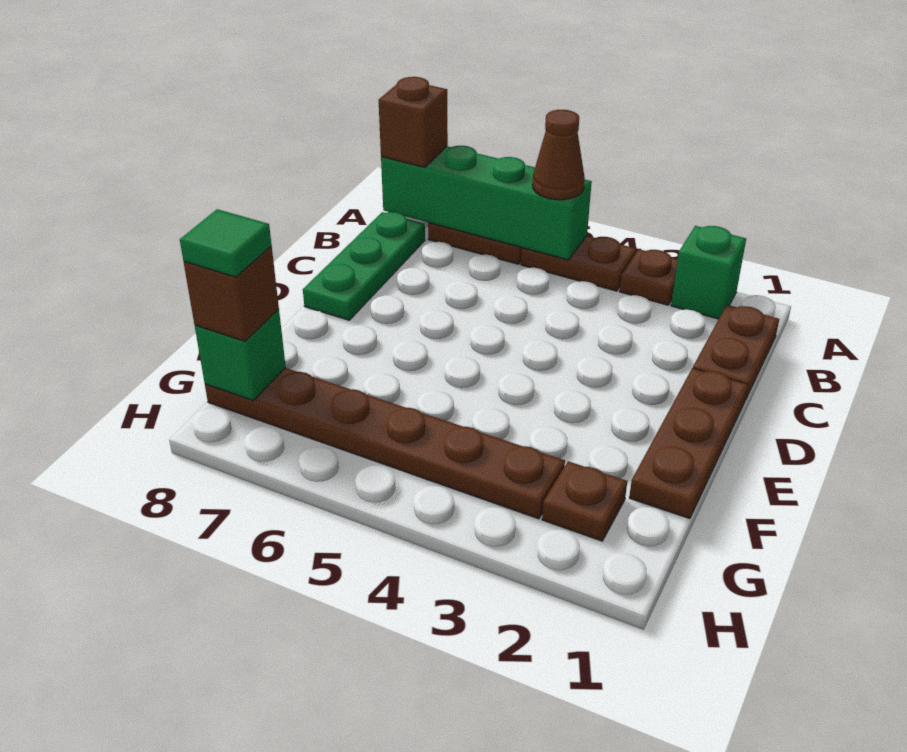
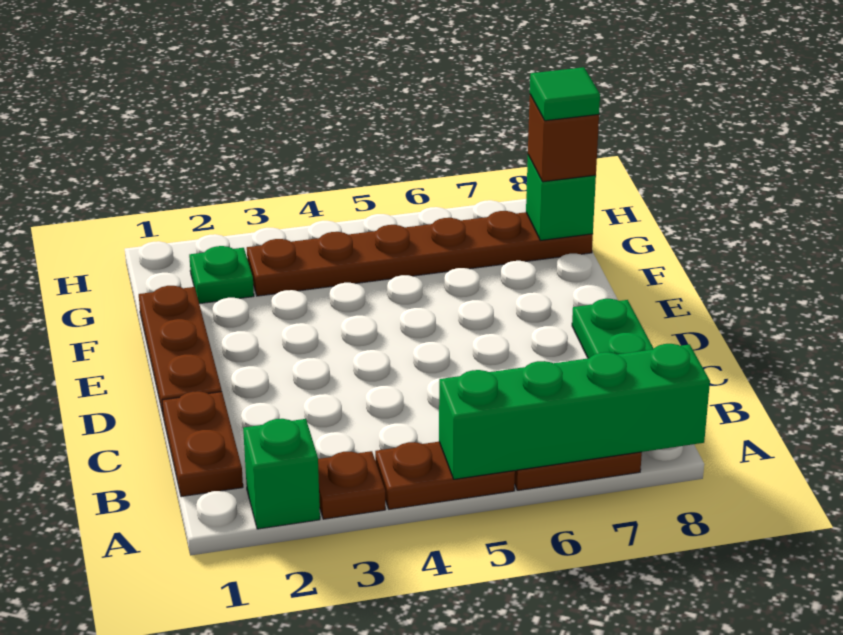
brown 1x1 cone [533,110,585,200] -> none
brown 1x1 brick [379,77,448,167] -> none
brown 1x1 plate [542,461,627,541] -> green 1x1 plate [189,246,254,304]

